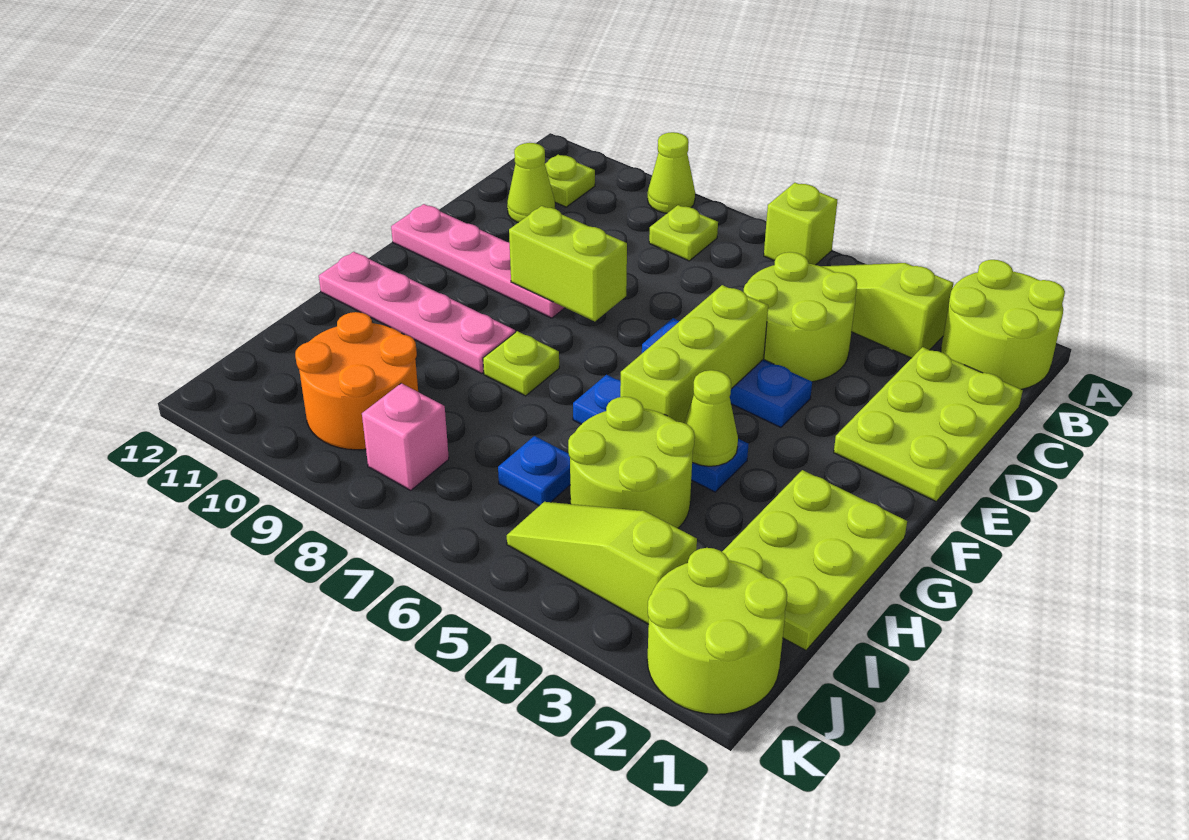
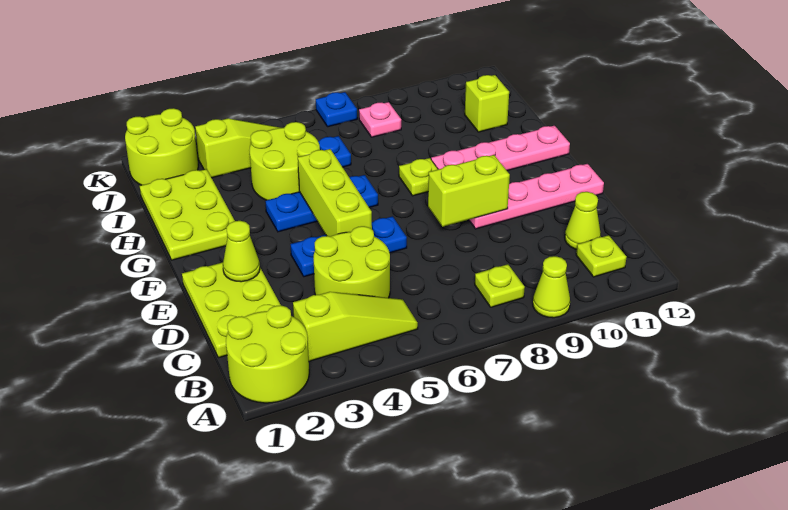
lime 1x1 brick [764,183,837,265] -> lime 1x1 brick moved to [465,75,509,132]
lime 1x1 cone [685,370,738,466] -> lime 1x1 cone moved to [223,221,260,282]
orange 2x2 round brick [295,312,418,450] -> none
pink 1x1 brick [362,383,449,490] -> pink 1x1 plate [359,102,401,137]
none -> blue 1x1 plate [316,92,357,127]

